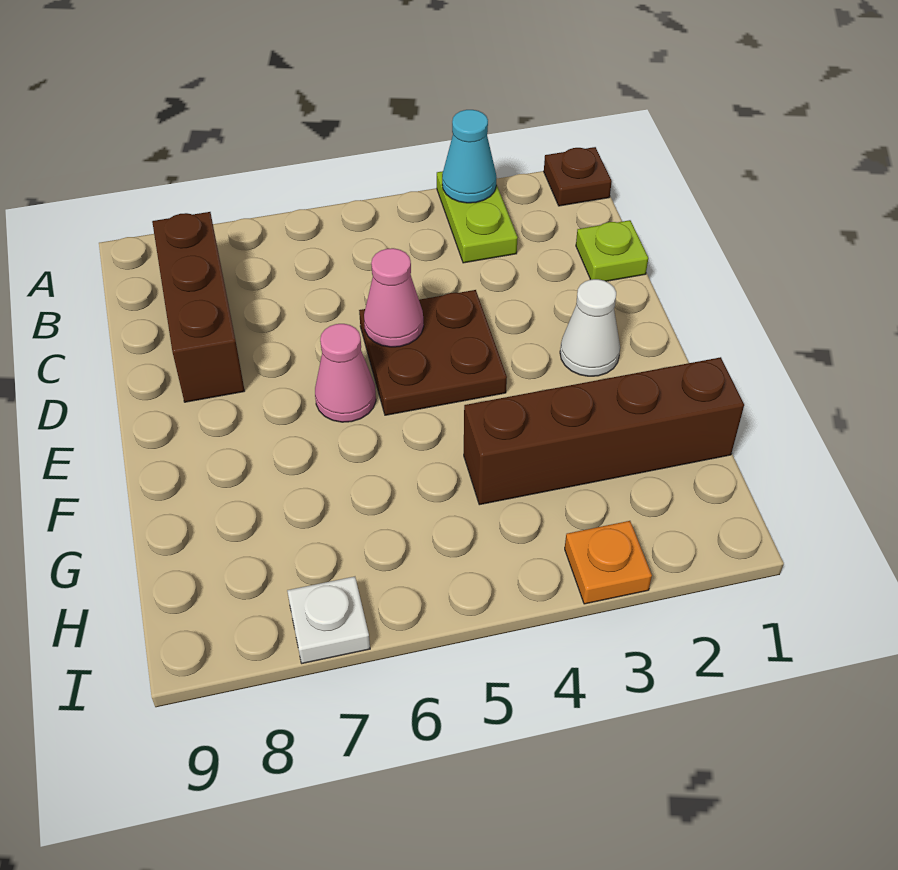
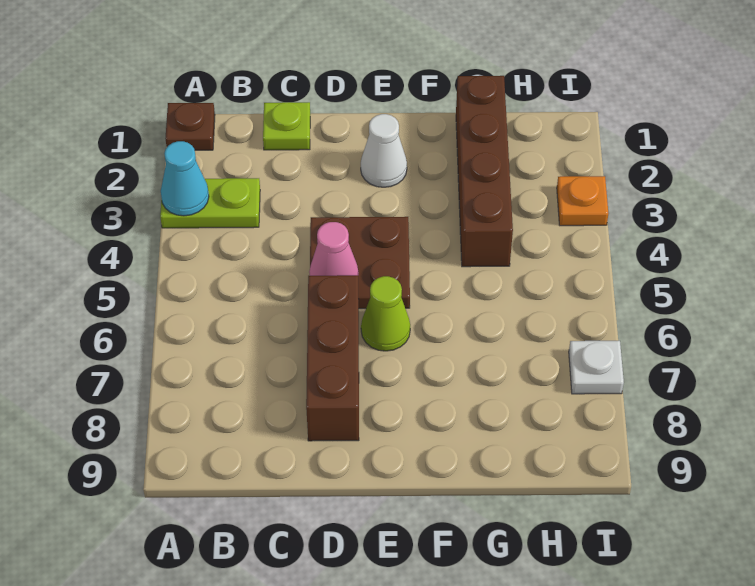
brown 1x3 brick [152,212,245,402] -> brown 1x3 brick turned to [306,275,359,441]
pink 1x1 cone [315,324,376,422] -> lime 1x1 cone [361,276,410,351]

